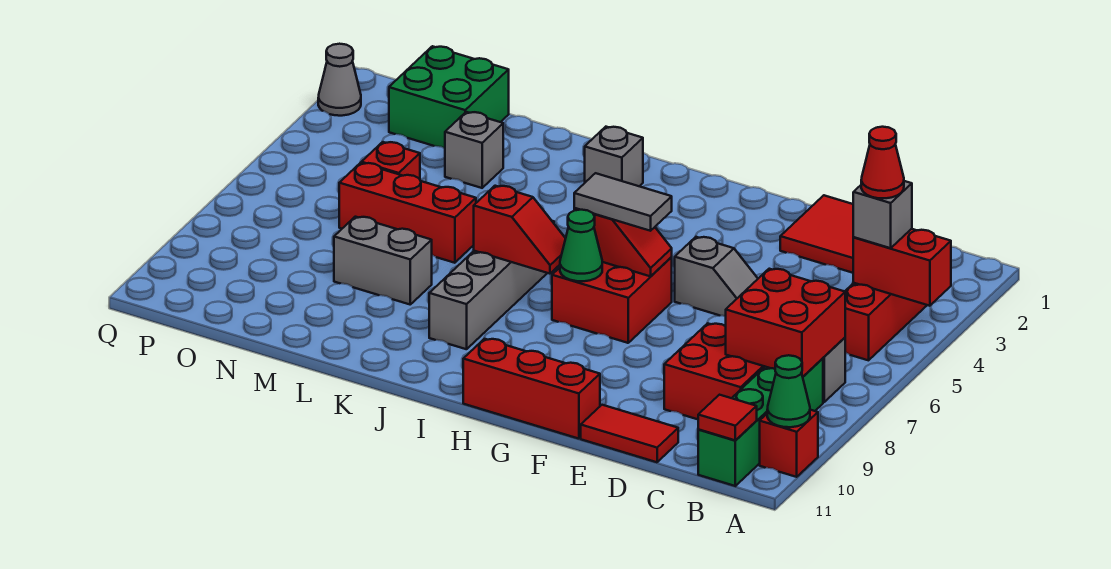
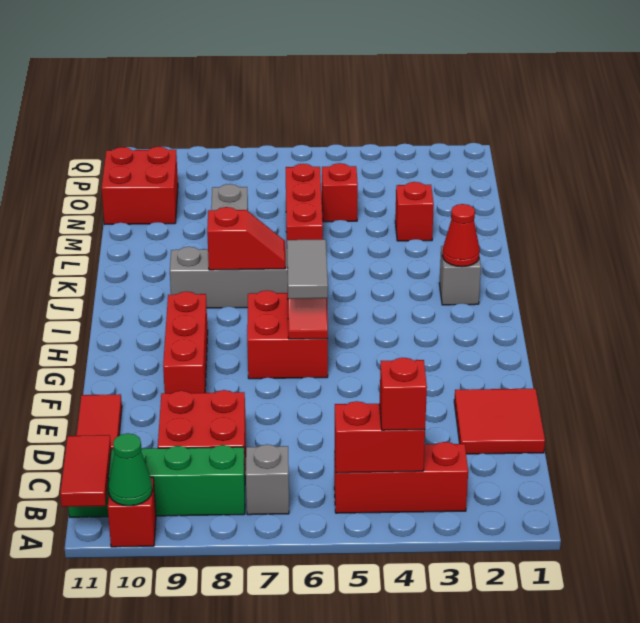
red 1x2 brick [853,229,951,306] -> red 1x2 brick turned to [335,401,425,473]
grey 1x1 brick [853,181,912,248] -> red 1x1 brick [380,358,427,430]
red 1x1 cone [861,127,904,198] -> red 1x1 cone moved to [442,204,480,267]
red 2x2 brick [726,269,845,377] -> red 2x2 brick moved to [102,147,178,224]
red 1x1 tile [698,395,757,440] -> red 1x2 tile [60,435,111,507]
grey 1x2 slope [675,237,758,316] -> none
red 1x3 brick [463,339,600,439] -> red 1x3 brick moved to [163,292,208,393]
green 1x1 cone [560,210,602,281] -> none
red 1x2 slope [474,186,566,274] -> red 1x2 slope turned to [207,207,285,270]
grey 1x1 brick [445,112,503,188] -> red 1x1 brick [395,182,434,241]
green 2x2 brick [389,46,509,148] -> none
grey 1x1 cone [318,44,361,116] -> none

